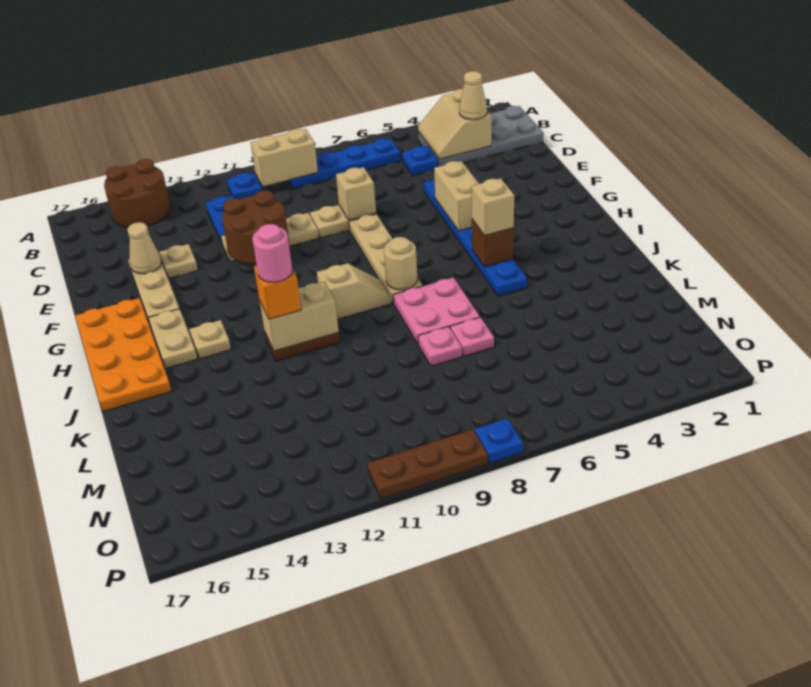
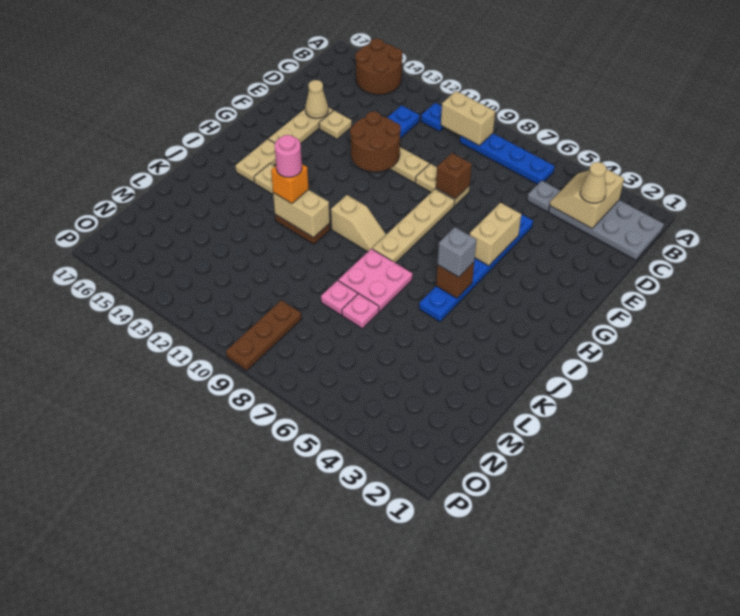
blue 1x1 plate [402,146,438,176] -> grey 1x1 plate [527,181,561,212]
tan 1x1 brick [336,167,376,220] -> brown 1x1 brick [436,153,472,199]
orange 2x4 plate [75,298,171,411] -> none
tan 1x1 brick [472,178,514,236] -> grey 1x1 brick [437,227,477,277]
tan 1x1 round brick [384,237,417,290] -> none
blue 1x1 plate [475,418,523,463] -> none
brown 1x3 plate [368,429,488,499] -> brown 1x3 plate turned to [226,300,301,371]

